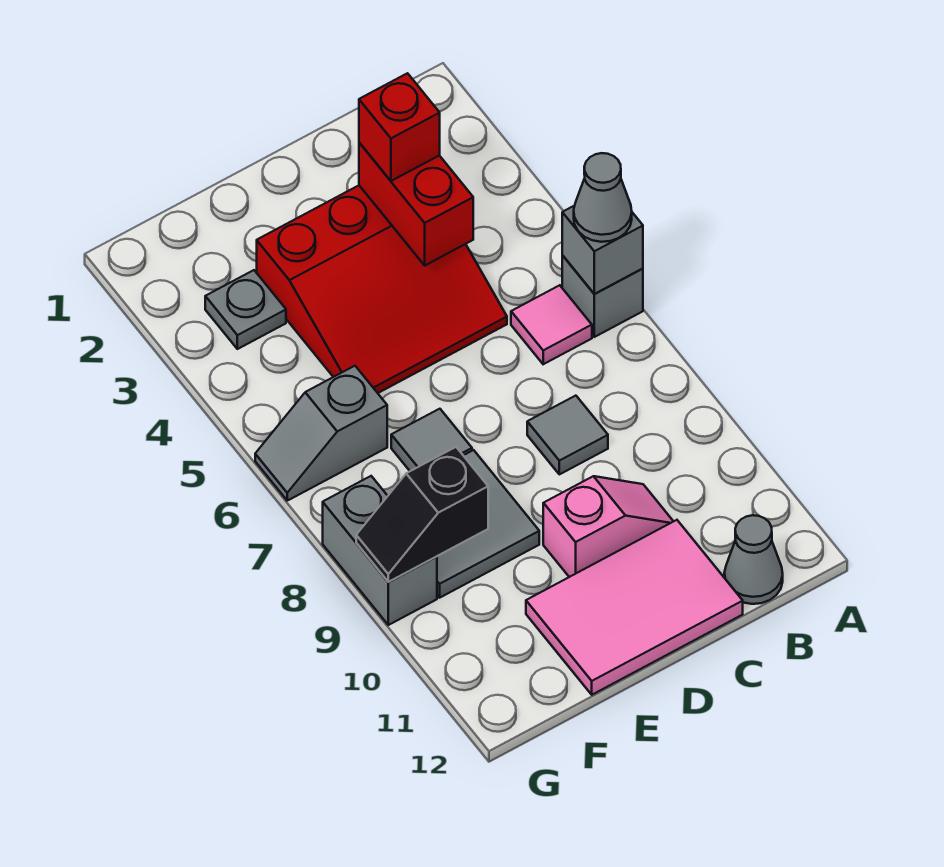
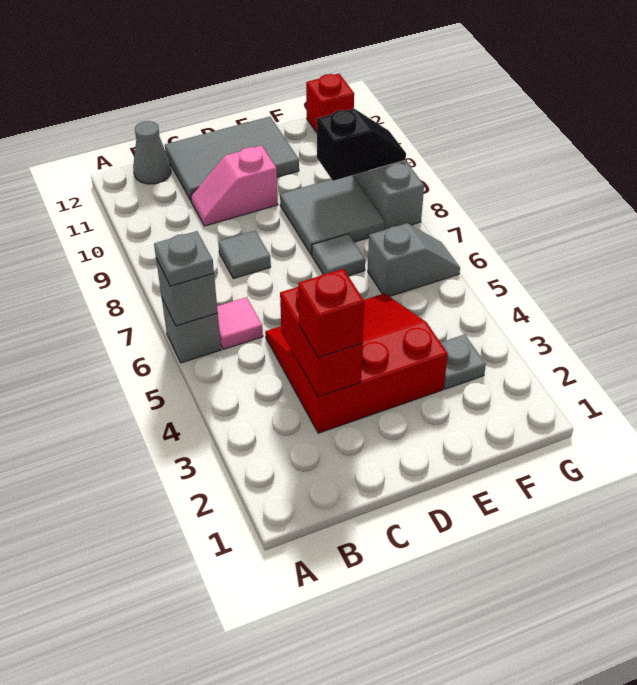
grey 1x1 cone [574,153,632,242] -> grey 1x1 plate [154,231,214,286]
pink 2x3 tile [526,520,743,695] -> grey 2x3 tile [165,117,299,200]
none -> red 1x1 brick [306,74,354,133]

